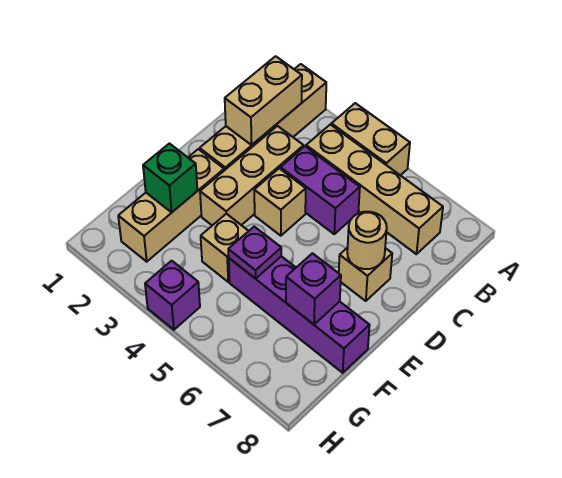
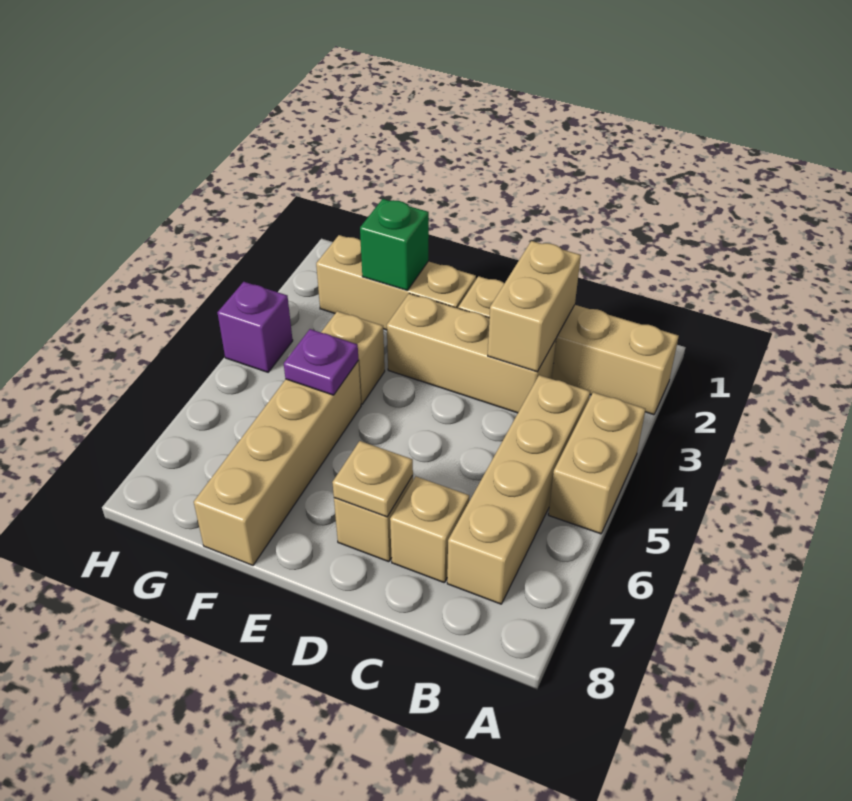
tan 1x2 brick [225,56,302,145] -> tan 1x2 brick turned to [488,241,581,372]
purple 1x2 brick [280,146,360,234] -> none
tan 1x1 brick [254,168,306,236] -> tan 1x1 brick moved to [390,477,469,582]
tan 1x1 round brick [347,212,387,269] -> tan 1x1 plate [332,441,413,517]
purple 1x4 brick [229,256,370,373] -> tan 1x4 brick [194,361,361,565]
purple 1x1 brick [286,253,341,324] -> none

